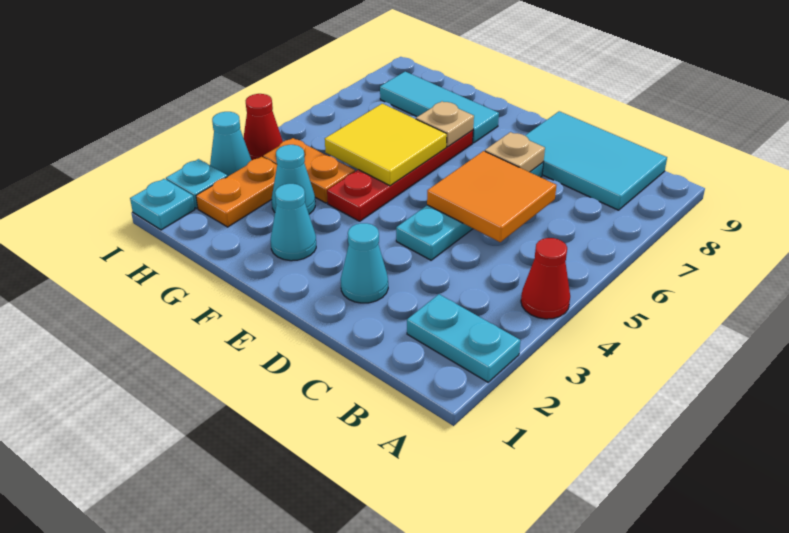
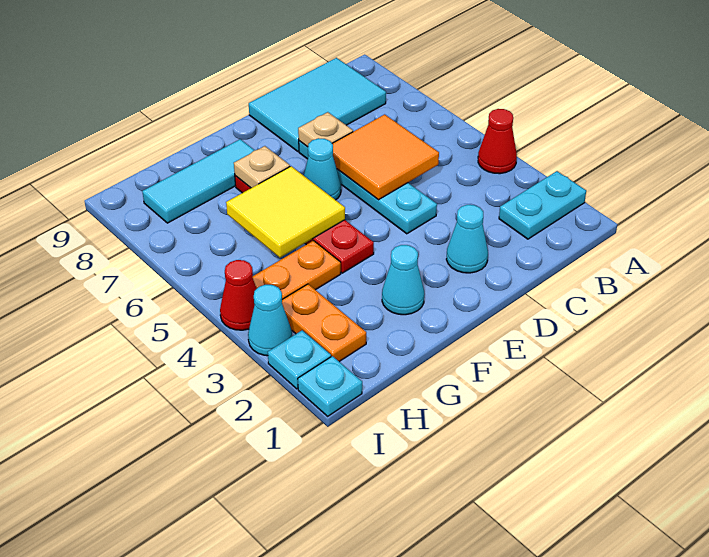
cyan 1x1 cone [272,145,315,214] -> cyan 1x1 cone moved to [304,138,341,200]

